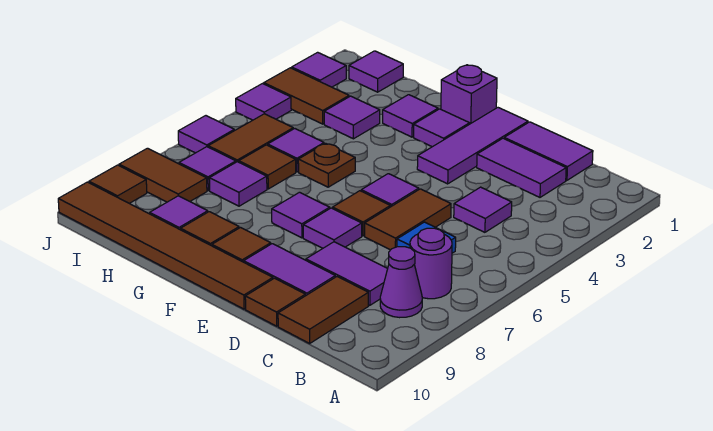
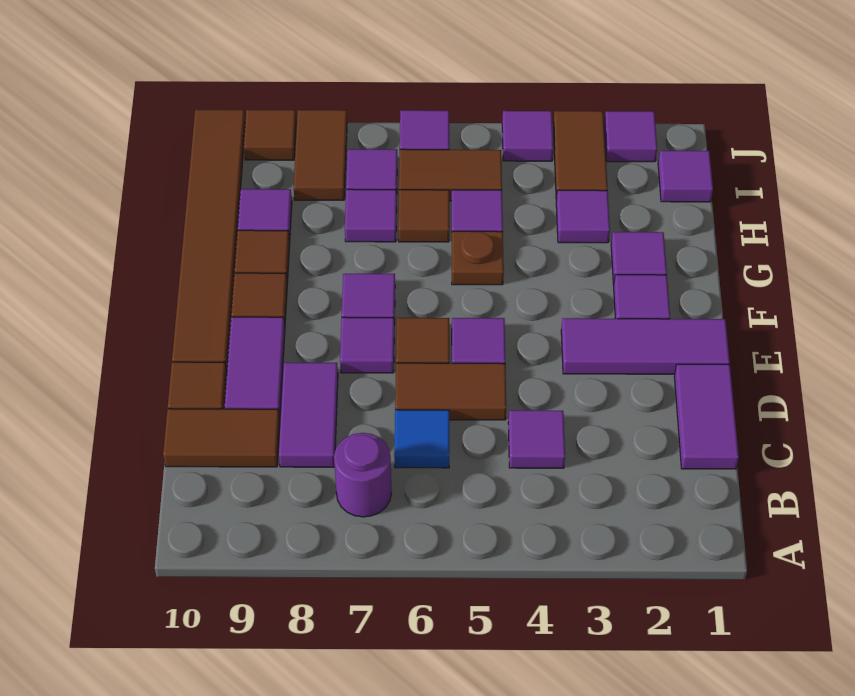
purple 1x1 cone [380,247,422,318] -> none
purple 1x2 tile [477,138,566,197] -> none
purple 1x1 brick [441,65,497,124] -> none

